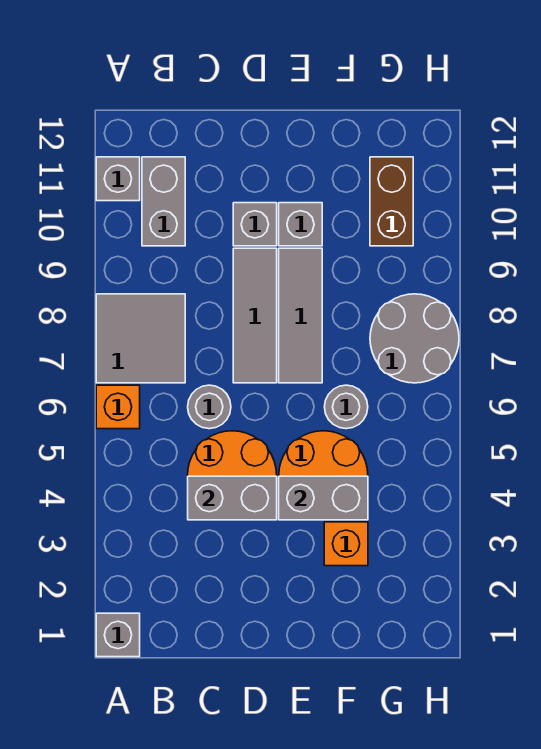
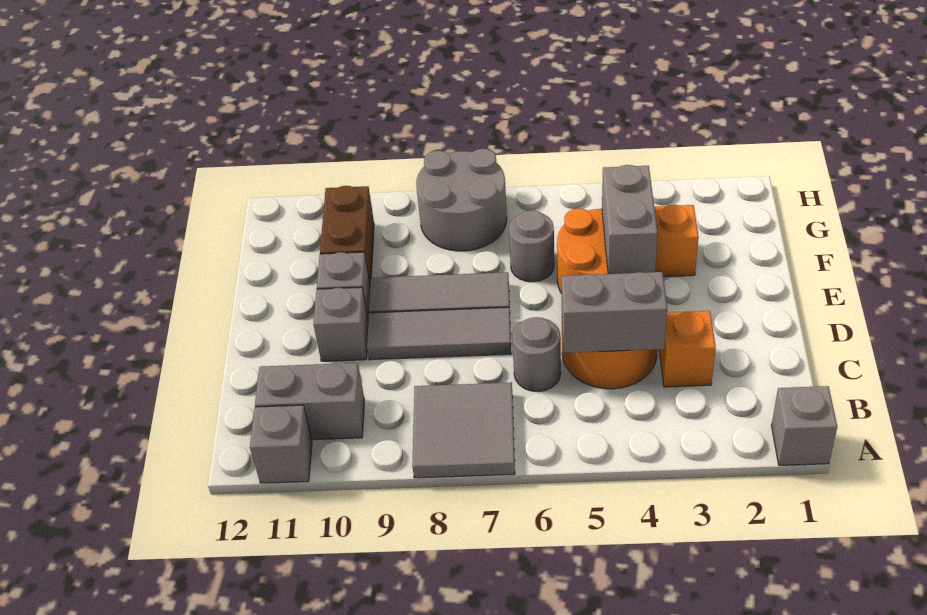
orange 1x1 brick [96,385,140,429] -> orange 1x1 brick moved to [659,311,716,387]
grey 1x2 brick [188,476,277,520] -> grey 1x2 brick turned to [561,272,667,353]
brown 1x2 brick [370,157,413,246] -> brown 1x2 brick turned to [320,186,374,285]

